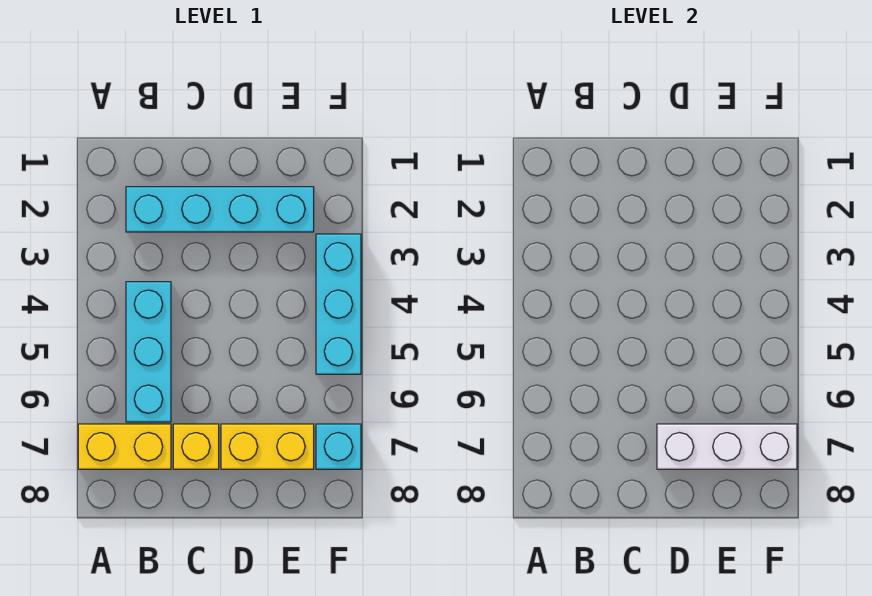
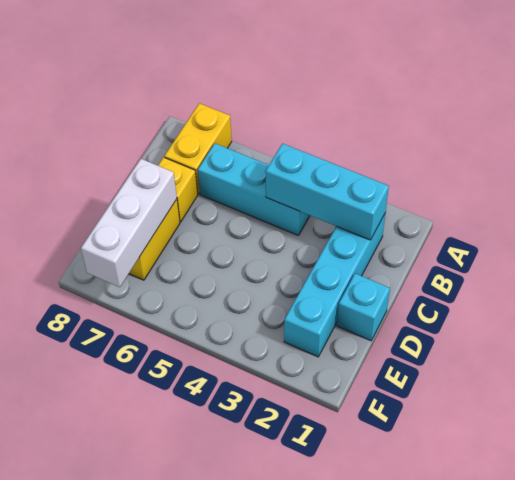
cyan 1x3 brick [316,234,361,374] -> cyan 1x3 brick moved to [266,144,389,240]
cyan 1x1 brick [316,424,361,469] -> cyan 1x1 brick moved to [337,274,390,341]

